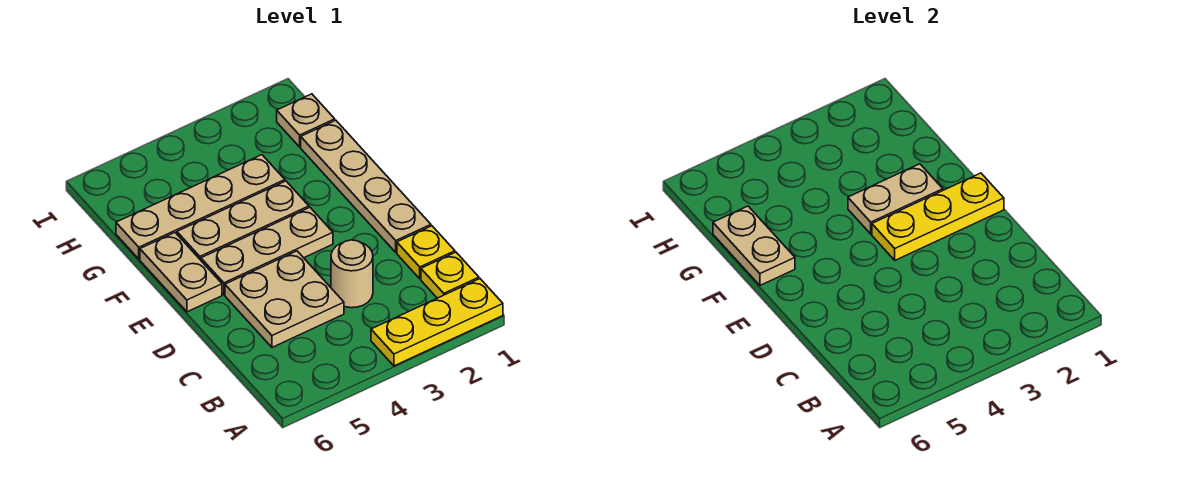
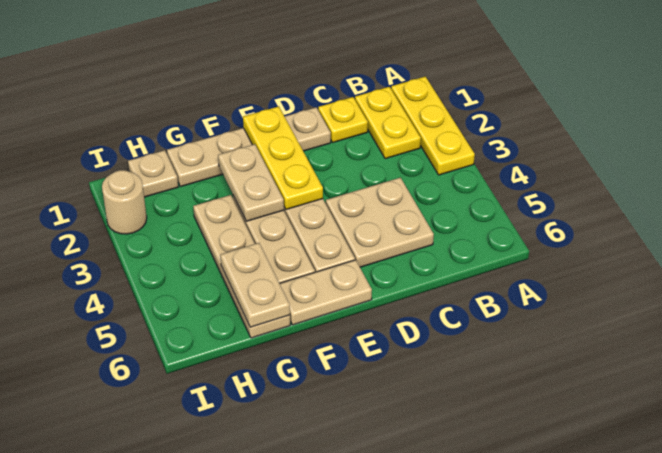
yellow 1x1 plate [421,252,479,298] -> yellow 1x2 plate [355,87,421,159]
tan 1x1 round brick [331,240,373,308] -> tan 1x1 round brick moved to [102,170,147,234]
tan 1x2 plate [713,206,795,285] -> tan 1x2 plate turned to [220,243,290,327]

